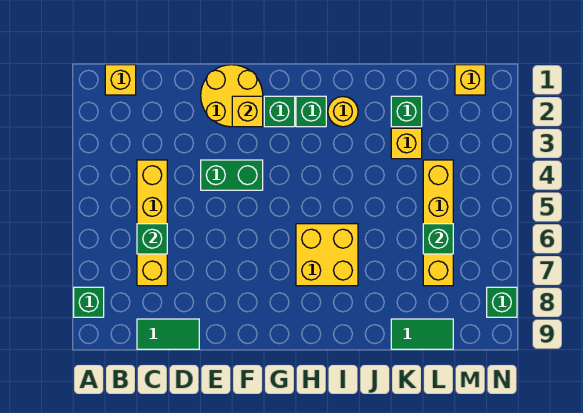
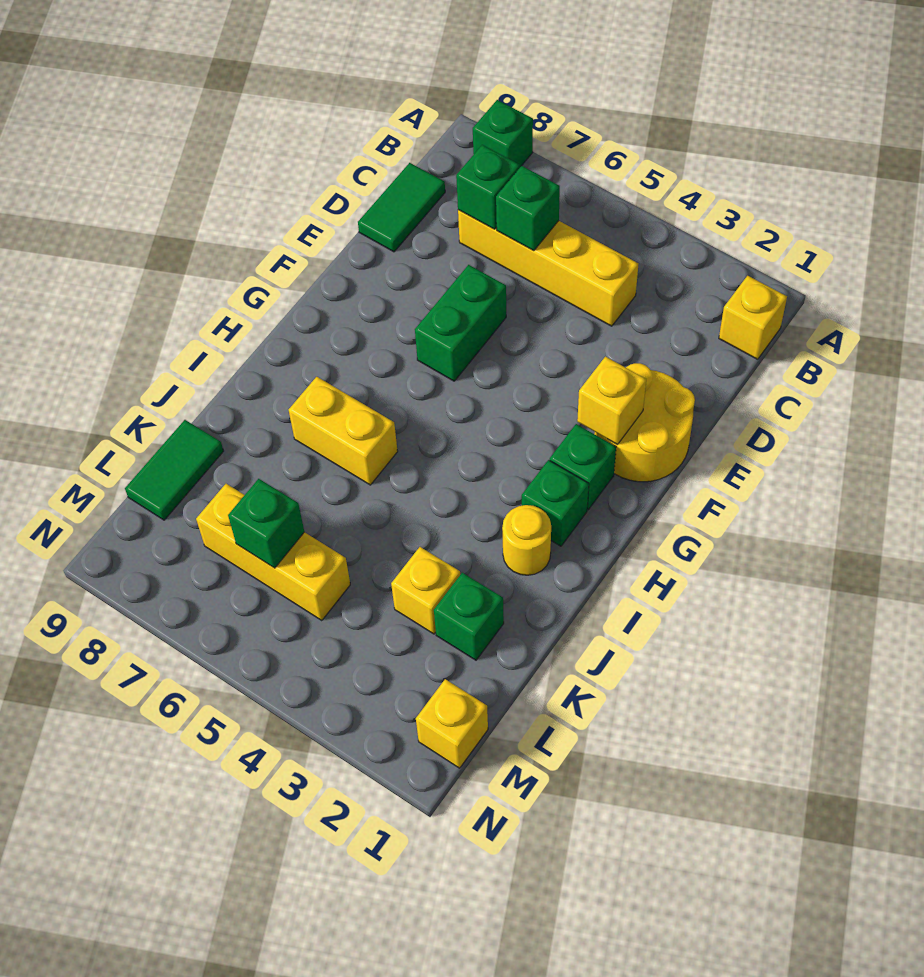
green 1x2 brick [201,160,263,190] -> green 1x2 brick moved to [415,265,506,381]
yellow 2x2 brick [296,224,358,286] -> yellow 1x2 brick [289,377,398,485]
yellow 1x4 brick [423,160,453,286] -> yellow 1x3 brick [196,484,350,621]
green 1x1 brick [487,287,517,317] -> green 1x1 brick moved to [456,145,520,229]

